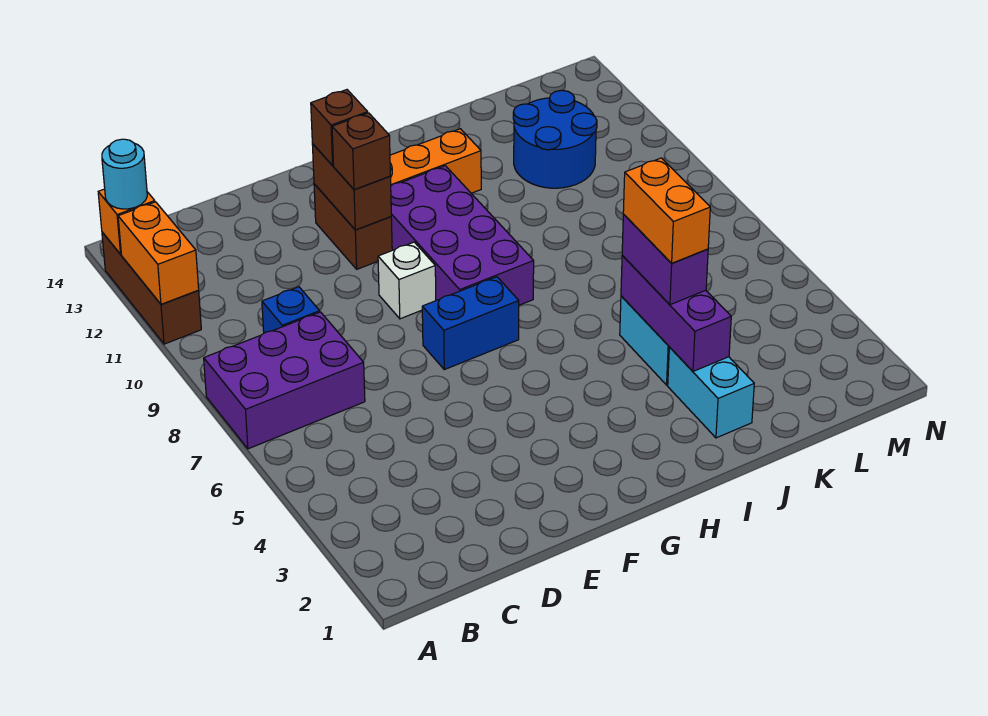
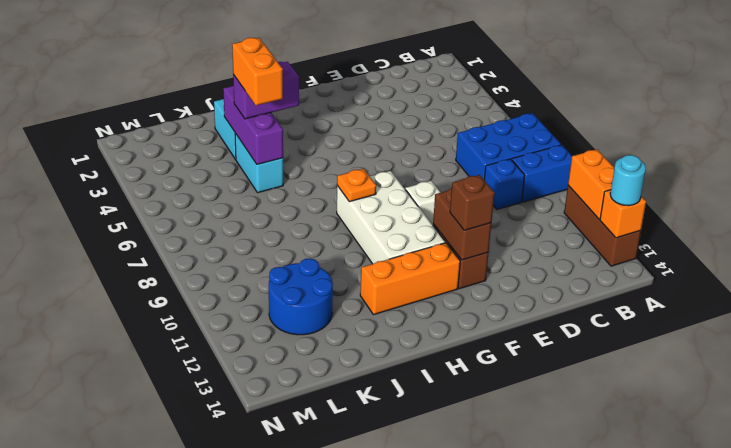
purple 2x3 brick [204,312,365,449] -> blue 2x3 brick [456,113,561,179]
blue 1x2 brick [422,277,519,370] -> blue 1x2 brick moved to [512,145,572,202]
brown 1x1 brick [332,113,390,190] -> none
purple 2x4 brick [391,166,534,305] -> white 2x4 brick [337,171,445,264]
none -> orange 1x1 plate [337,169,376,202]
purple 1x2 brick [622,214,708,305] -> purple 1x2 brick turned to [233,62,299,119]

